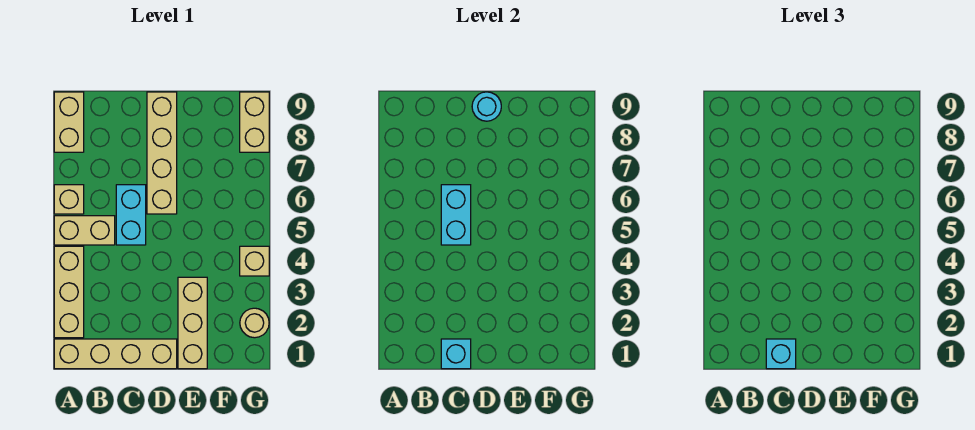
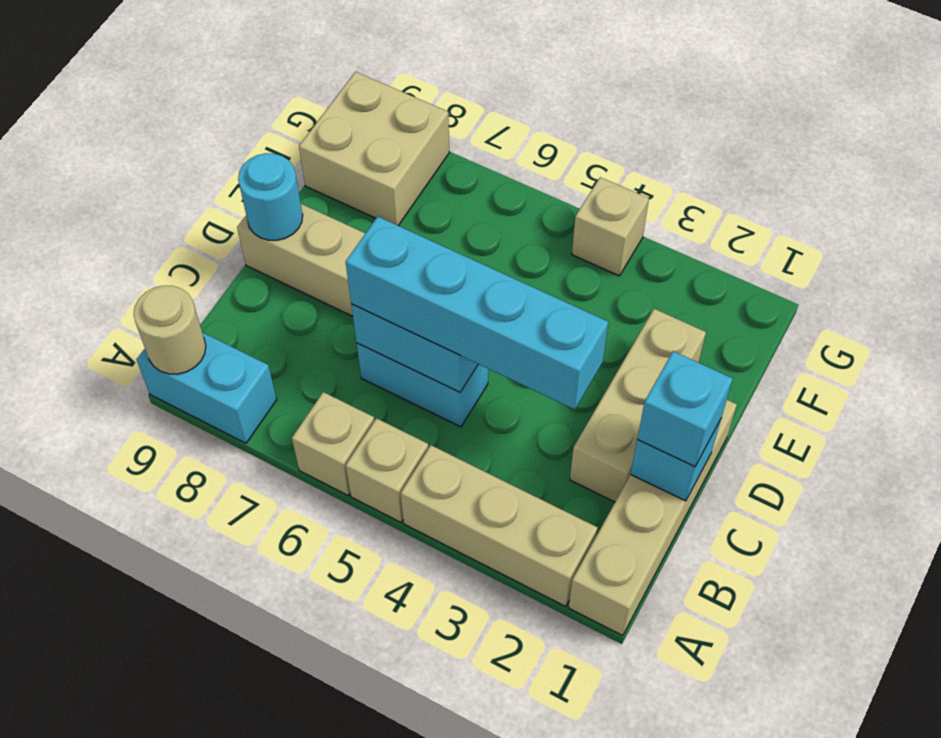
tan 1x2 brick [54,216,115,245] -> tan 1x1 brick [346,418,428,522]
tan 1x2 brick [54,92,84,152] -> cyan 1x2 brick [137,332,277,443]
none -> cyan 1x4 brick [346,217,608,410]
tan 1x3 brick [178,277,207,369] -> tan 1x3 brick turned to [570,309,706,502]
tan 1x1 round brick [240,308,269,338] -> tan 1x1 round brick moved to [134,286,206,374]
tan 1x2 brick [240,92,269,152] -> tan 2x2 brick [299,72,449,225]

